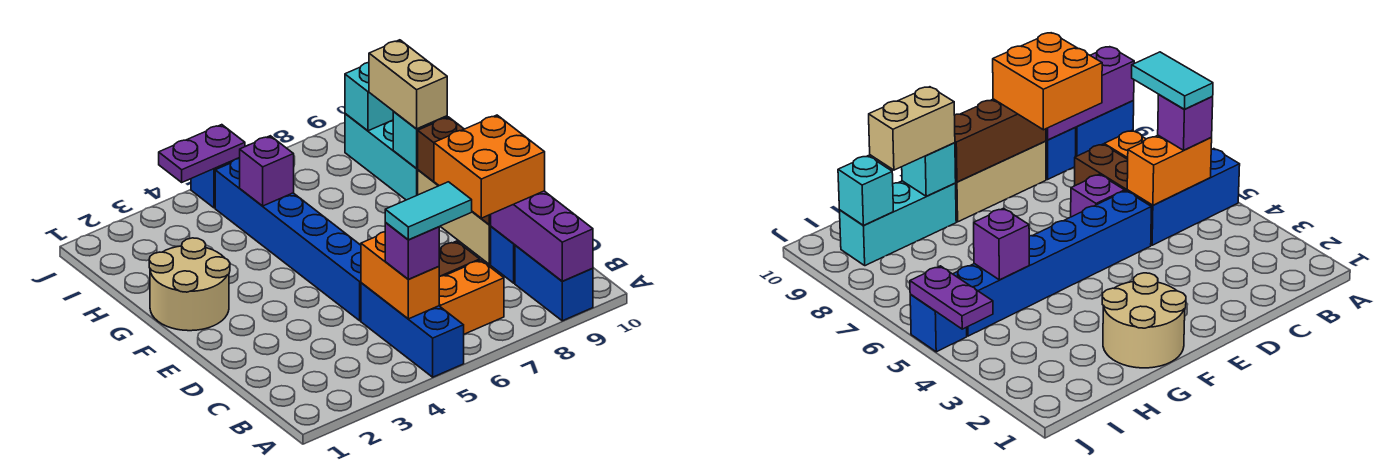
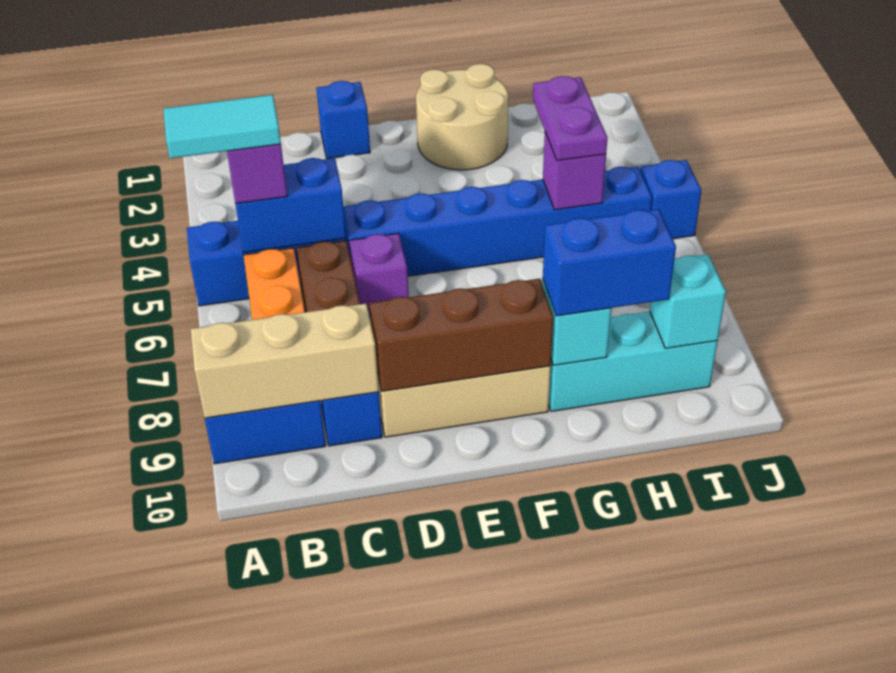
purple 1x3 brick [491,191,593,281] -> tan 1x3 brick [191,304,379,418]
orange 1x2 brick [361,232,439,319] -> blue 1x2 brick [235,158,346,253]
cyan 1x2 tile [385,182,472,240] -> cyan 1x2 tile turned to [164,95,281,158]
orange 2x2 brick [434,115,545,218] -> none
none -> blue 1x1 brick [317,81,370,159]
tan 1x2 brick [369,40,447,129] -> blue 1x2 brick [543,209,676,316]
purple 1x2 plate [159,125,245,182] -> purple 1x2 plate moved to [533,76,607,161]

